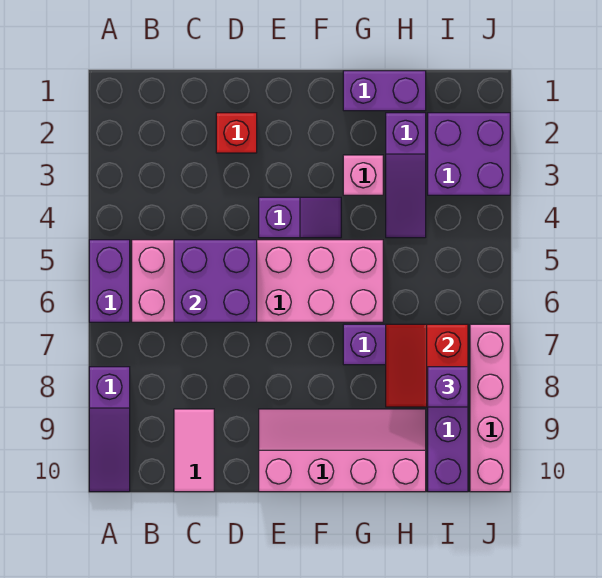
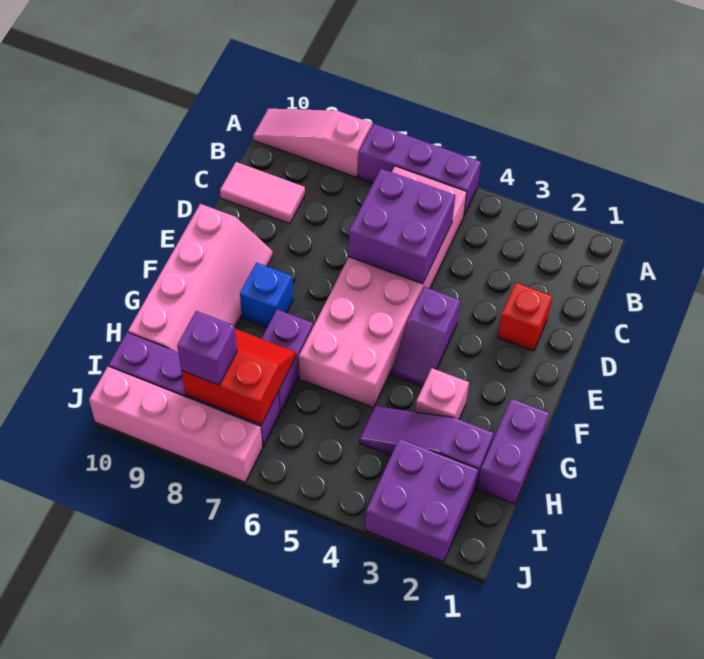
purple 1x2 brick [89,240,130,322] -> purple 1x3 brick [358,124,481,215]
purple 1x3 slope [89,367,130,492] -> pink 1x3 slope [253,109,372,177]
none -> blue 1x1 brick [240,263,293,327]

